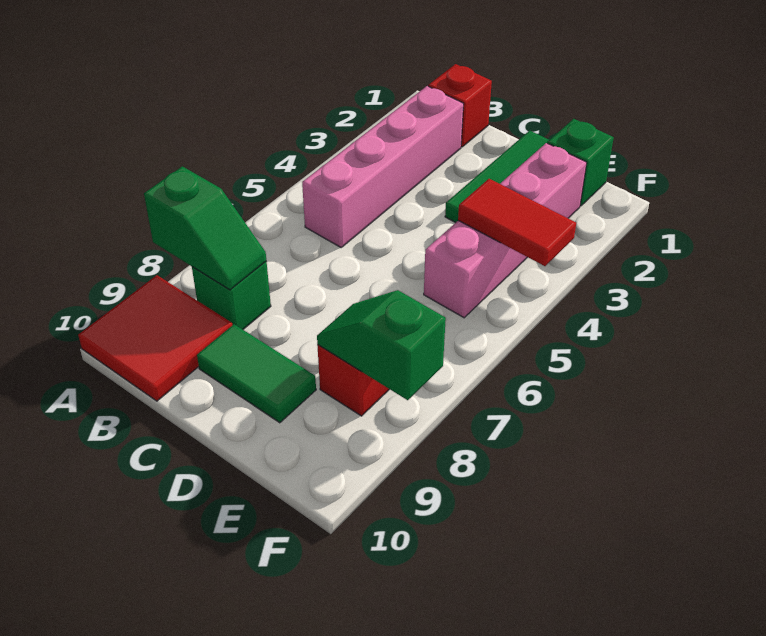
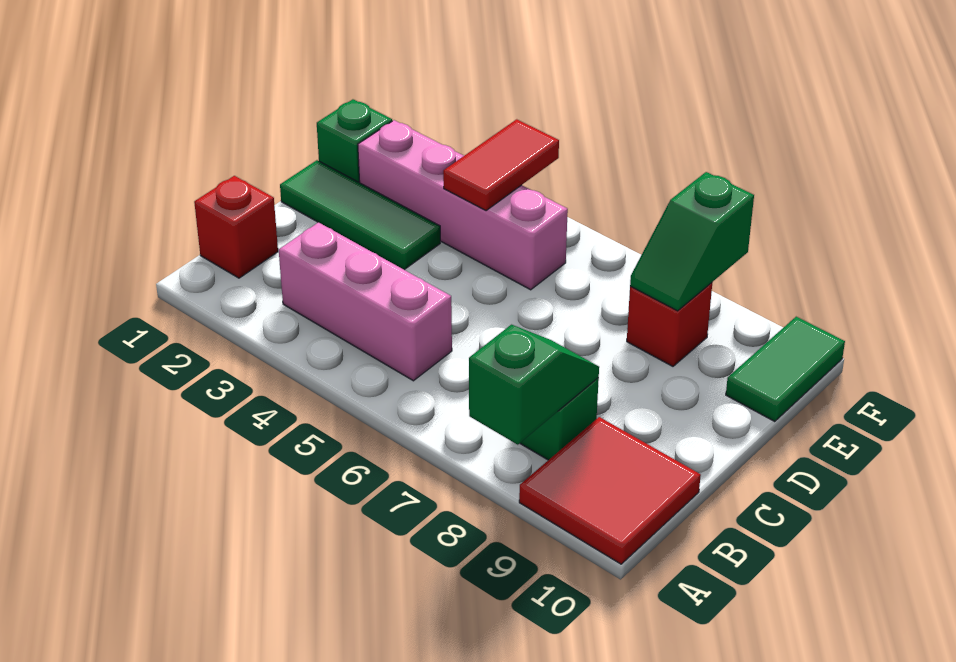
pink 1x4 brick [302,86,464,247] -> pink 1x3 brick [279,222,452,381]
green 1x2 tile [197,324,316,423] -> green 1x2 tile moved to [726,317,845,422]

